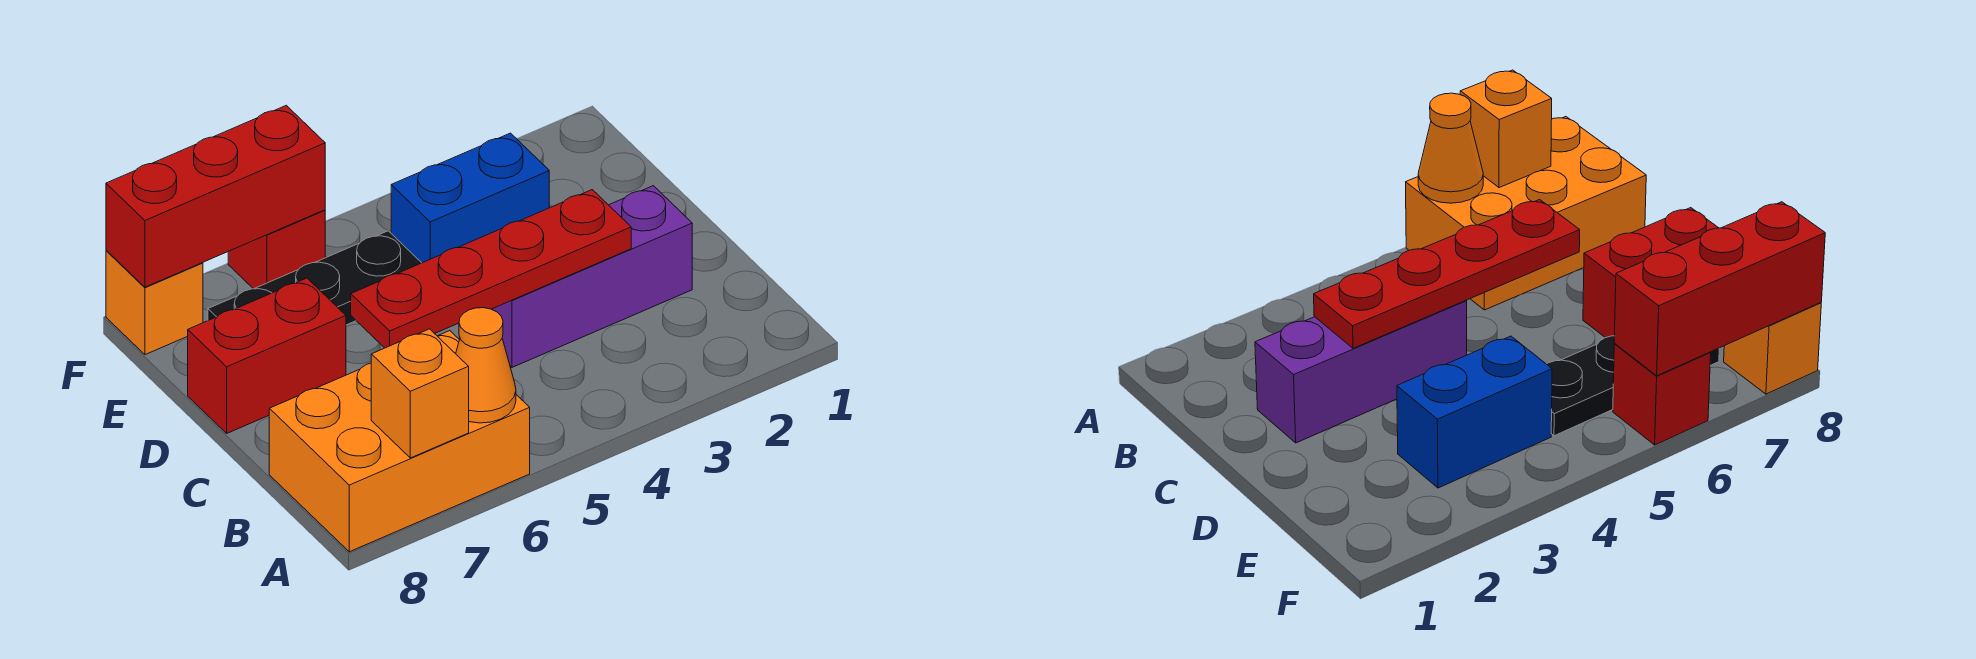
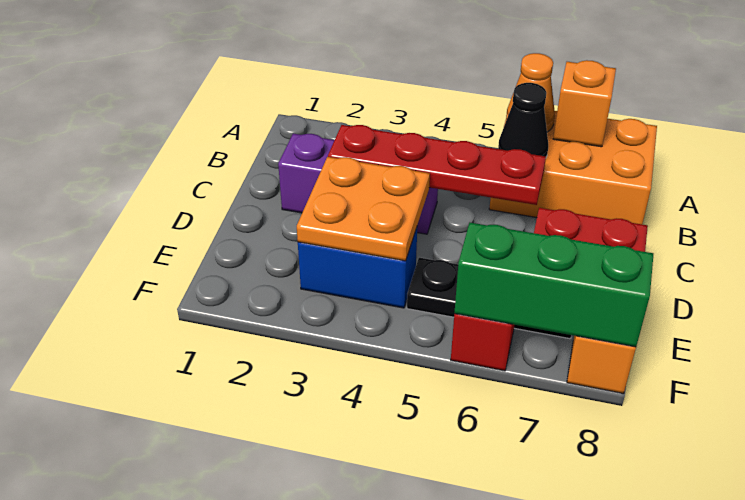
none -> black 1x1 cone [498,83,548,157]
none -> orange 2x2 plate [297,157,430,261]
red 1x3 brick [106,105,325,287] -> green 1x3 brick [454,223,653,347]

